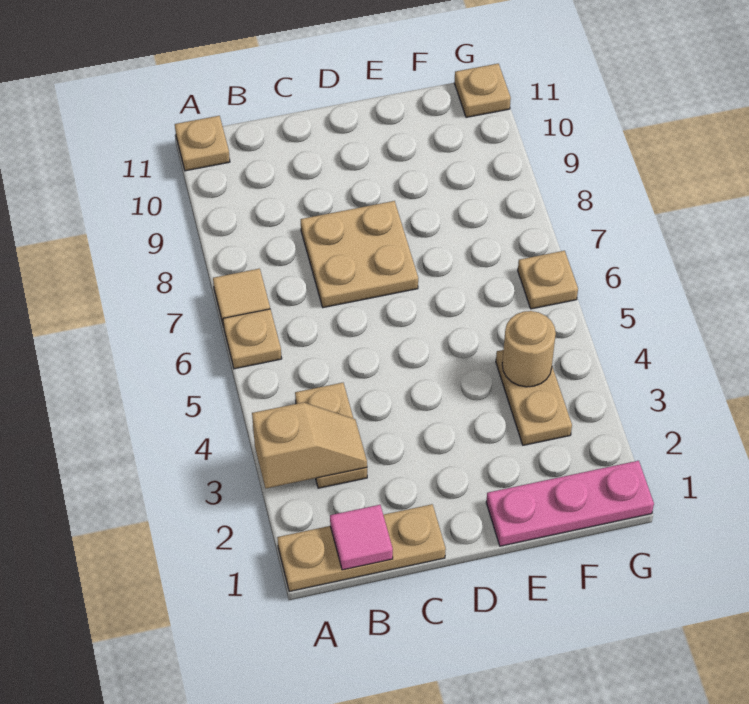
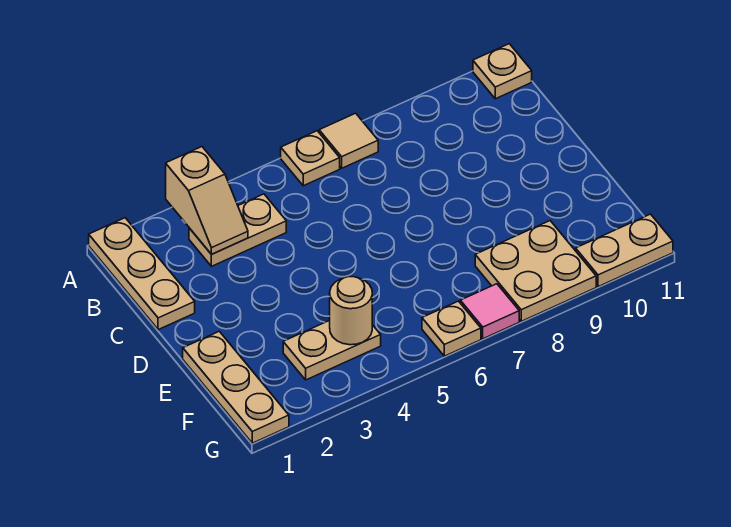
pink 1x1 tile [330,505,393,570] -> pink 1x1 tile moved to [460,284,519,339]
tan 2x2 plate [301,201,418,308] -> tan 2x2 plate moved to [475,221,596,321]
pink 1x3 plate [486,461,654,546] -> tan 1x3 plate [183,331,289,443]
tan 1x1 plate [454,64,511,117] -> tan 1x2 plate [576,214,673,287]

